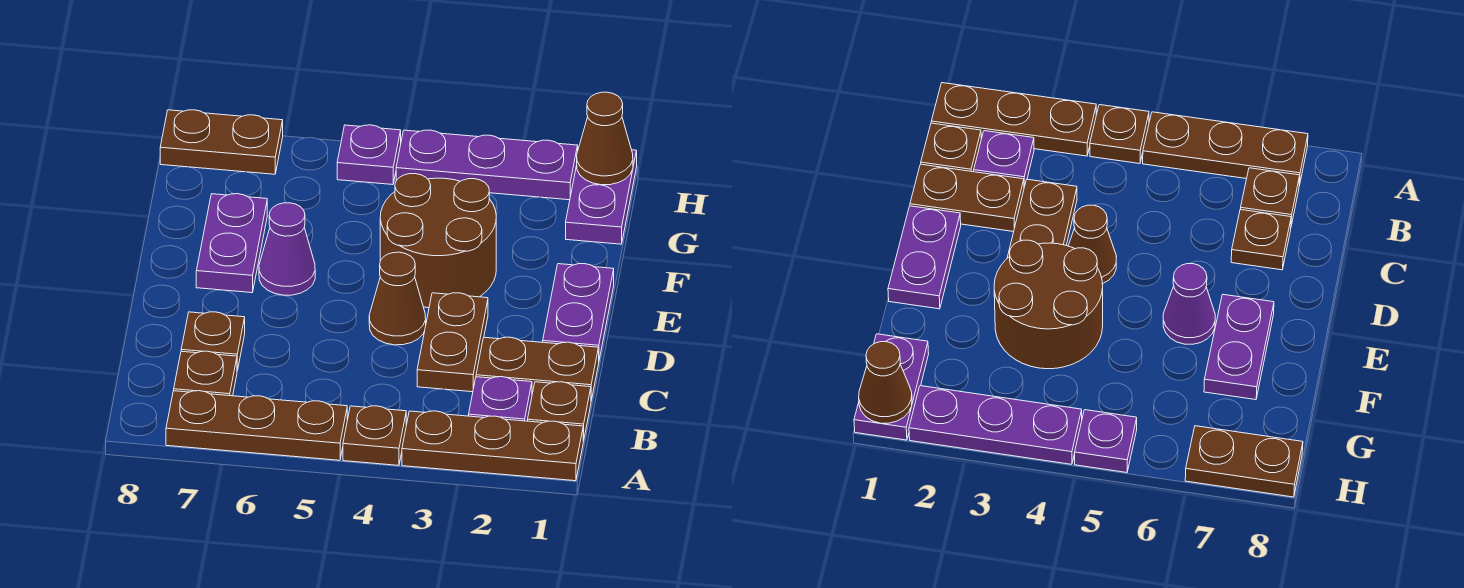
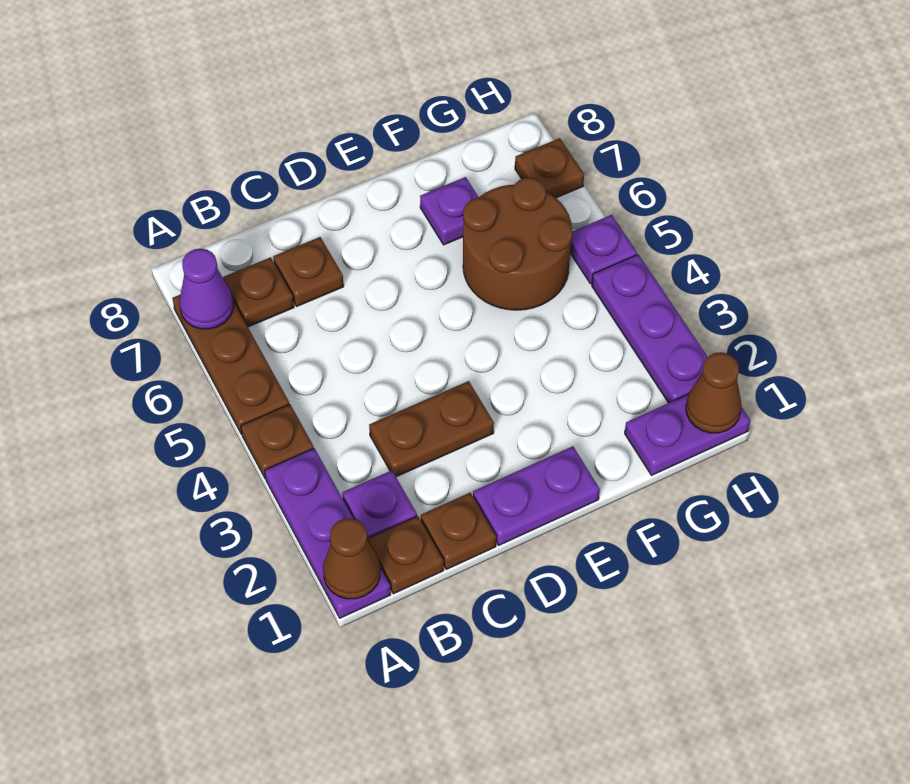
brown 1x3 plate [402,411,583,481] -> purple 1x3 plate [265,448,391,618]
brown 1x2 plate [476,337,599,400] -> brown 1x1 plate [421,493,496,569]
brown 1x1 cone [369,252,426,345] -> brown 1x1 cone moved to [323,518,380,599]
brown 2x2 round brick [380,174,496,308] -> brown 2x2 round brick moved to [463,178,572,310]
purple 1x1 cone [259,203,315,295] -> purple 1x1 cone moved to [179,249,233,329]
purple 1x2 plate [196,194,267,293] -> purple 1x1 plate [420,177,479,245]
brown 1x2 plate [160,110,283,174] -> brown 1x1 plate [515,138,584,198]

